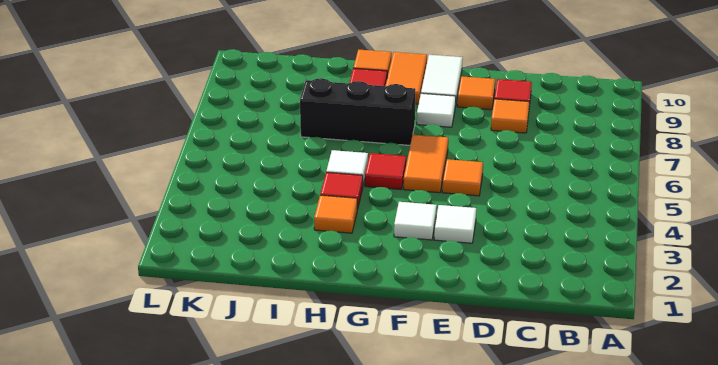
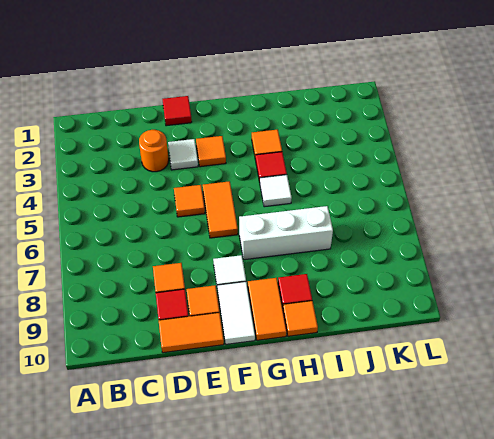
none -> orange 1x1 round brick [139,130,169,172]
none -> orange 1x2 tile [159,313,224,353]
white 1x1 tile [394,202,437,240] -> orange 1x1 tile [196,136,226,167]
red 1x1 tile [365,153,406,189] -> red 1x1 tile moved to [163,96,192,126]
black 1x3 brick [300,78,415,145] -> white 1x3 brick [239,206,333,260]

